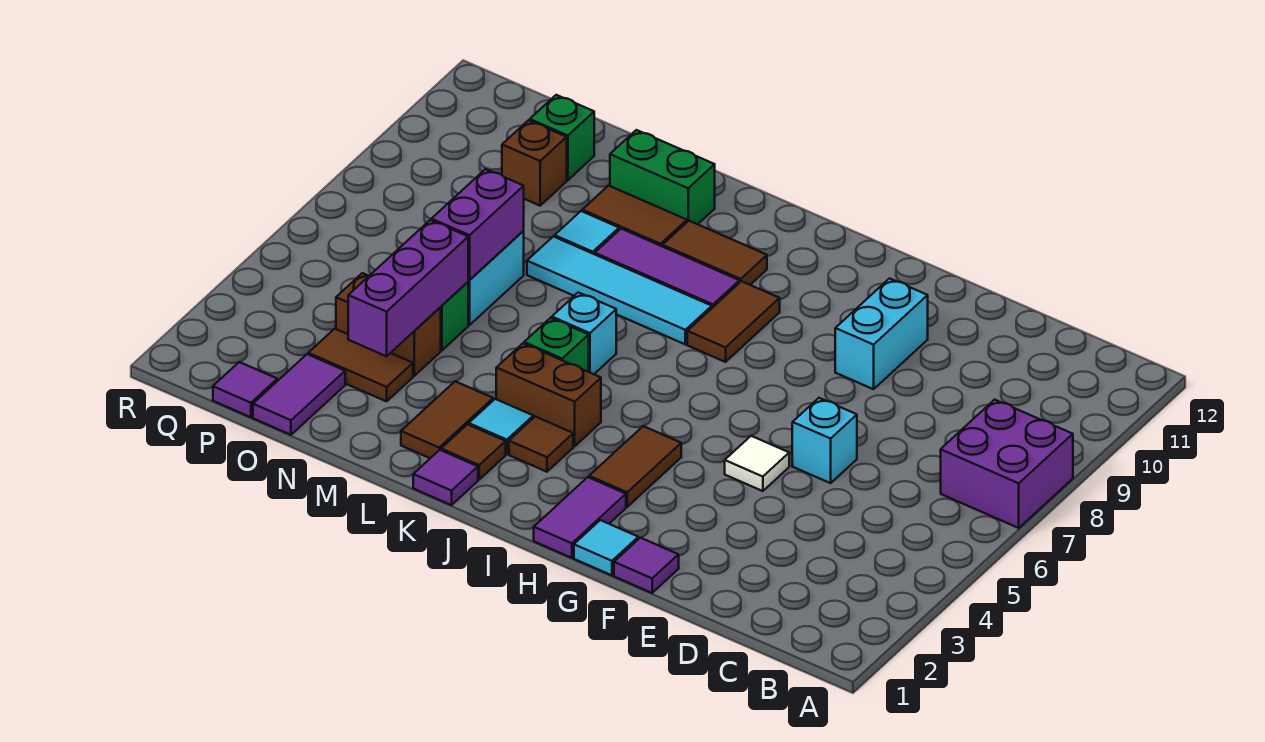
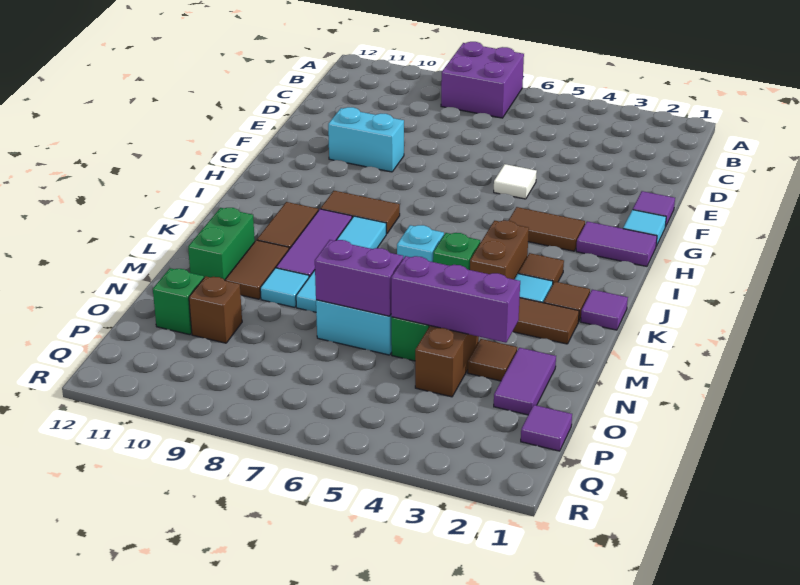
cyan 1x1 brick [792,398,857,483] -> none
brown 1x2 tile [308,329,413,401] -> brown 1x1 tile [468,339,517,381]
purple 1x2 tile [253,354,345,435] -> purple 1x2 tile turned to [494,348,556,415]

